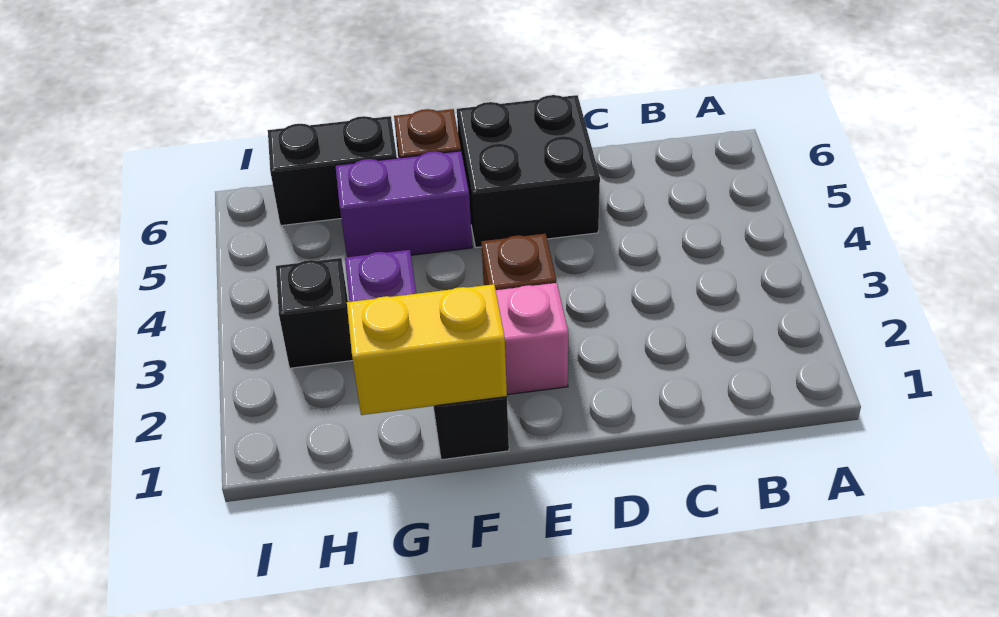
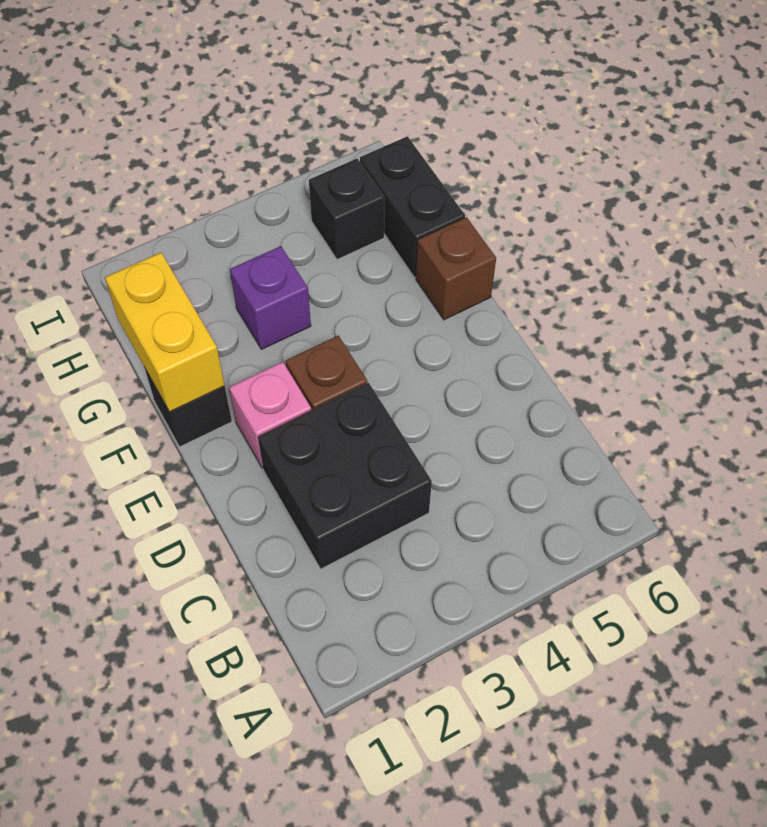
black 2x2 brick [457,95,600,247] -> black 2x2 brick moved to [258,383,432,569]
purple 1x2 brick [336,151,472,257] -> none
black 1x1 brick [276,258,353,368] -> black 1x1 brick moved to [309,159,384,259]

